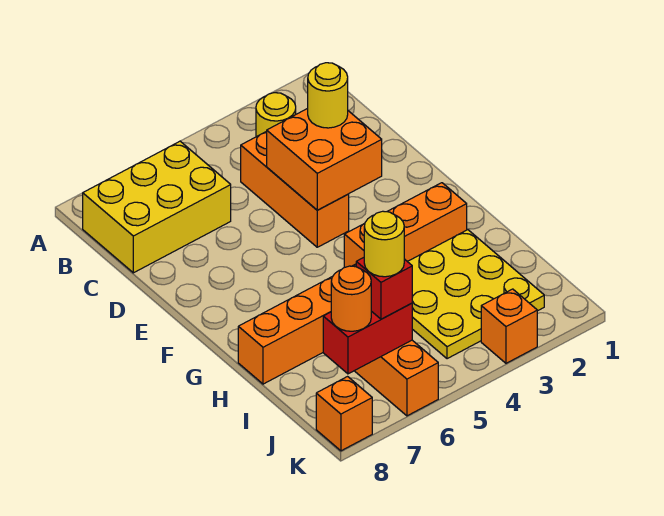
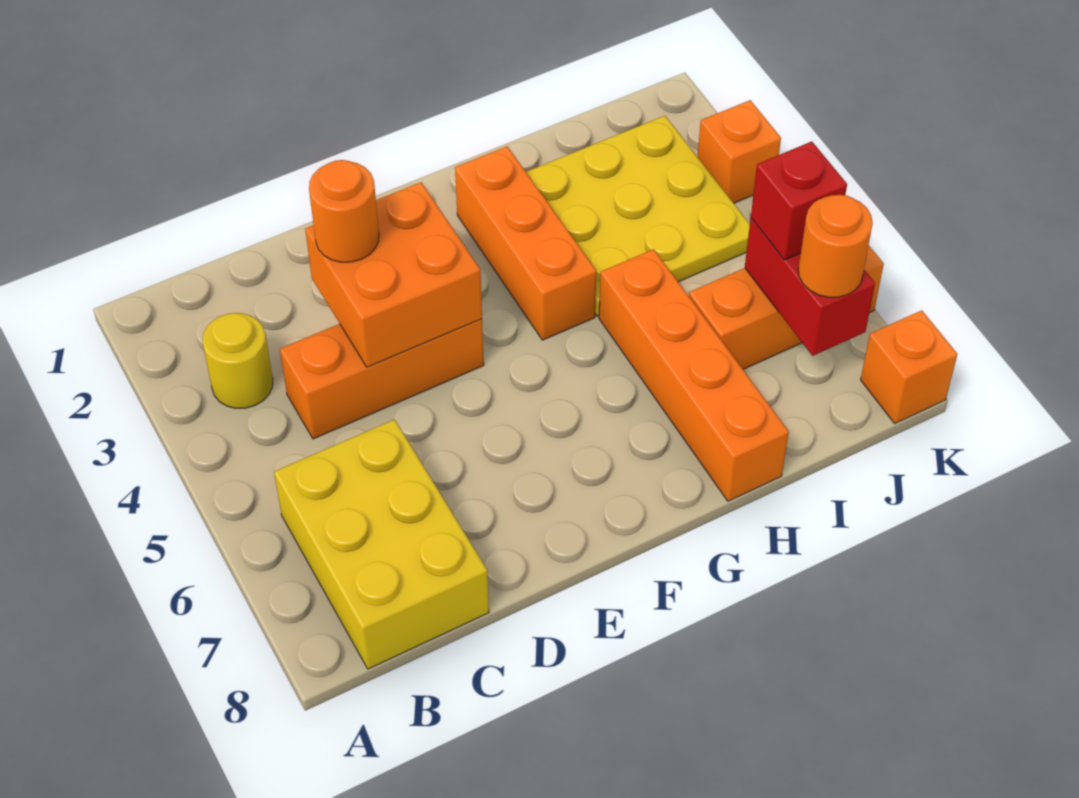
yellow 1x1 round brick [308,63,348,128] -> orange 1x1 round brick [309,160,379,262]
yellow 1x1 round brick [364,211,404,277] -> none

